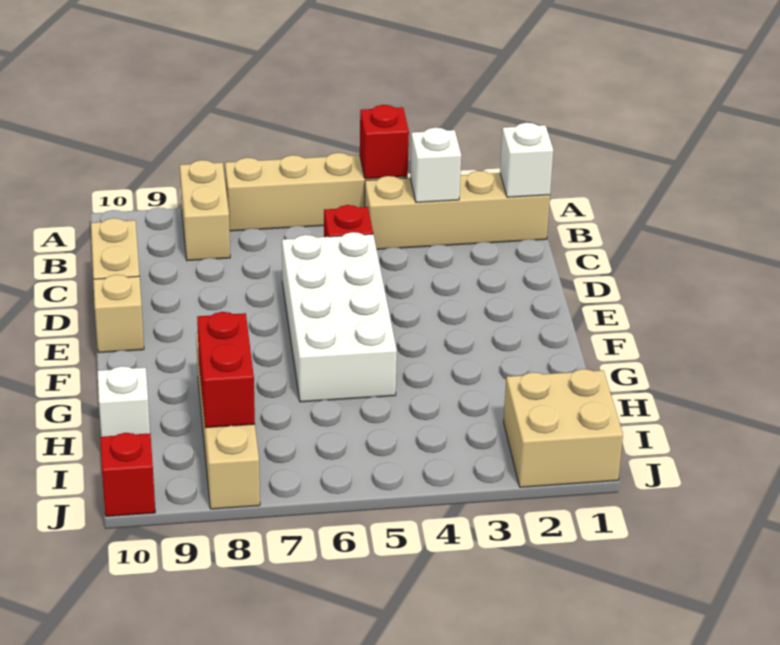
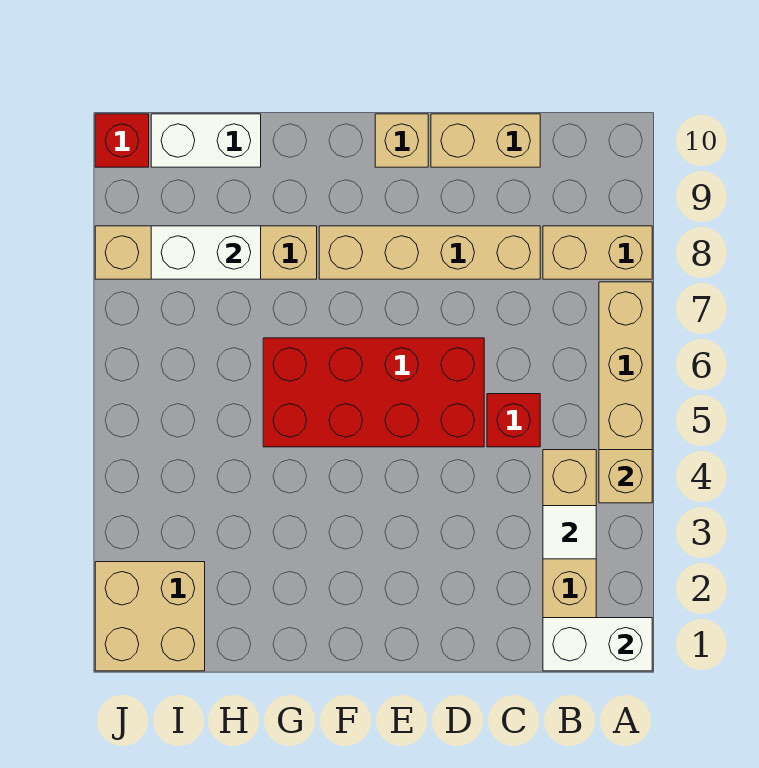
red 1x1 brick [360,105,409,179] -> tan 1x1 brick [599,450,652,503]
white 1x1 brick [500,123,553,197] -> white 1x2 brick [543,618,652,671]
white 1x1 brick [410,128,461,202] -> white 1x1 tile [543,506,596,559]
none -> tan 1x4 brick [319,226,540,279]
white 2x4 brick [282,232,397,402] -> red 2x4 brick [263,338,484,447]
red 1x2 brick [197,312,255,428] -> white 1x2 brick [151,226,261,279]
white 1x1 brick [97,366,150,437] -> white 1x2 brick [151,114,261,167]

